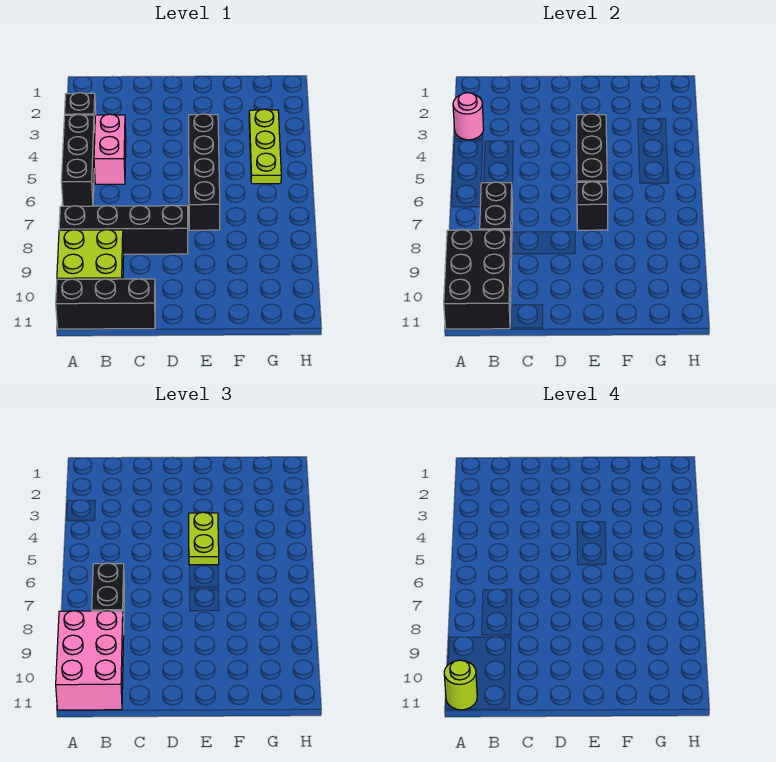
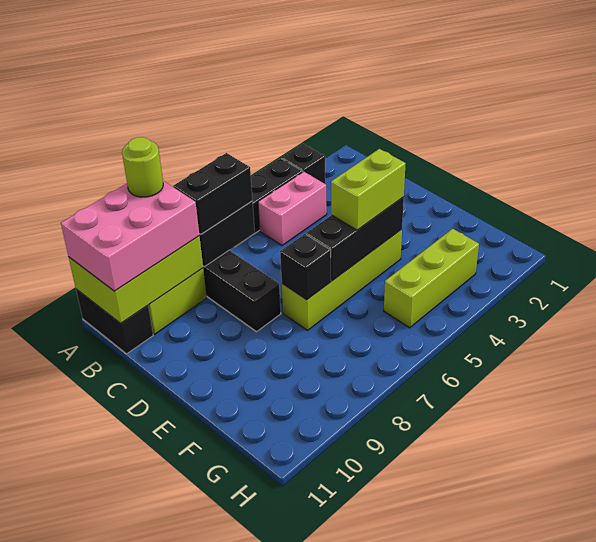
pink 1x1 round brick [453,93,484,140] -> none
black 2x3 brick [444,230,512,329] -> lime 2x3 brick [69,236,203,323]
black 1x3 brick [56,279,155,329] -> black 1x2 brick [76,289,153,354]
lime 1x1 round brick [444,660,477,710] -> lime 1x1 round brick moved to [122,137,163,197]
black 1x4 brick [189,114,220,230] -> lime 1x4 brick [282,229,402,330]
lime 1x2 plate [189,512,219,565] -> lime 1x2 brick [331,149,406,230]
lime 1x3 plate [249,109,281,184] -> lime 1x3 brick [384,229,479,328]

